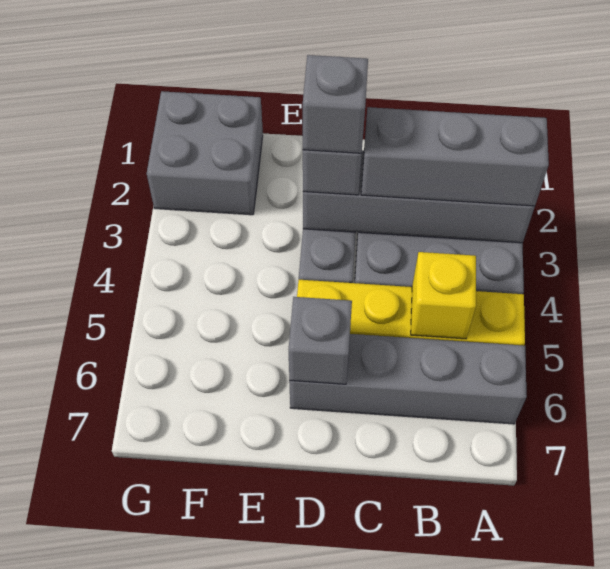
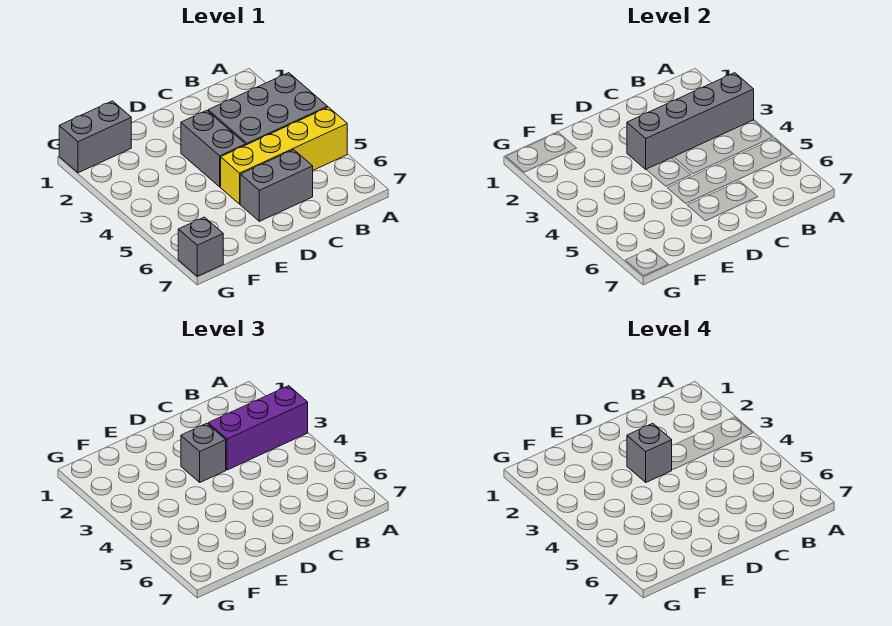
grey 1x3 brick [361,107,549,206] -> purple 1x3 brick [208,386,308,470]
grey 1x4 brick [289,334,527,424] -> grey 1x2 brick [240,150,313,221]
yellow 1x1 brick [411,252,476,339] -> none
grey 1x1 brick [289,297,352,384] -> grey 1x1 brick moved to [178,217,223,276]
grey 2x2 brick [147,91,263,215] -> grey 1x2 brick [59,101,131,173]

